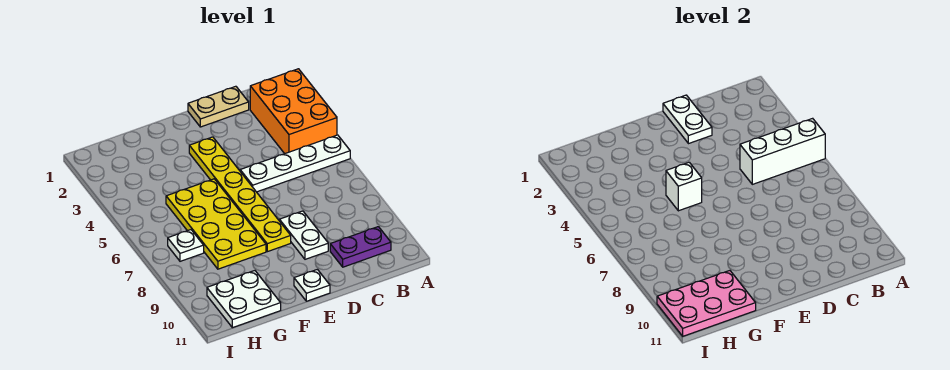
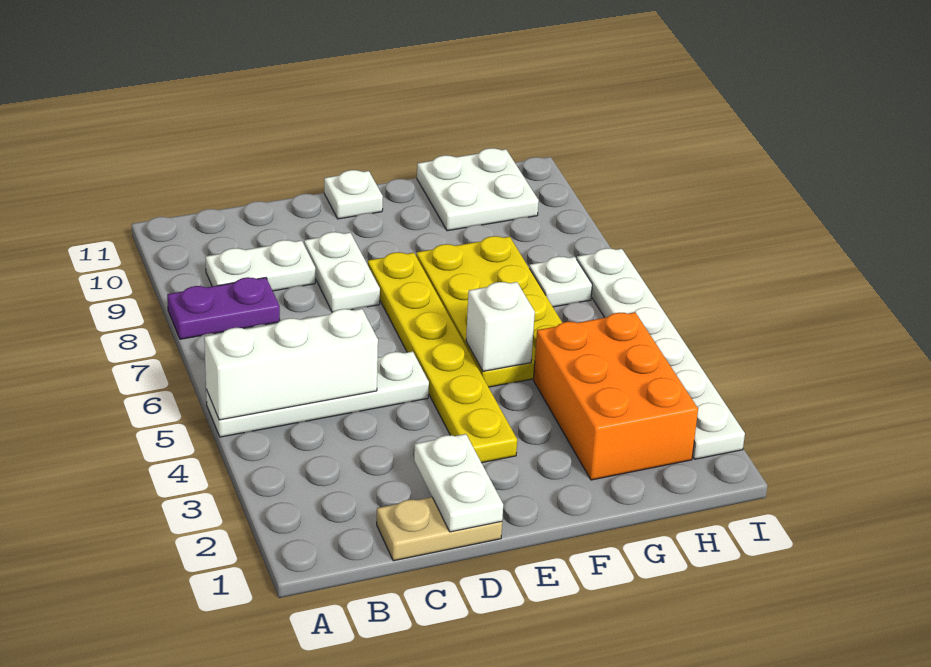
orange 2x3 brick [250,69,337,154] -> orange 2x3 brick moved to [533,312,698,480]
none -> white 1x2 plate [205,240,315,291]
purple 1x2 plate [330,227,391,267] -> purple 1x2 plate moved to [167,277,280,339]
pink 2x3 plate [657,271,756,336] -> none
none -> white 1x6 plate [577,248,745,459]

